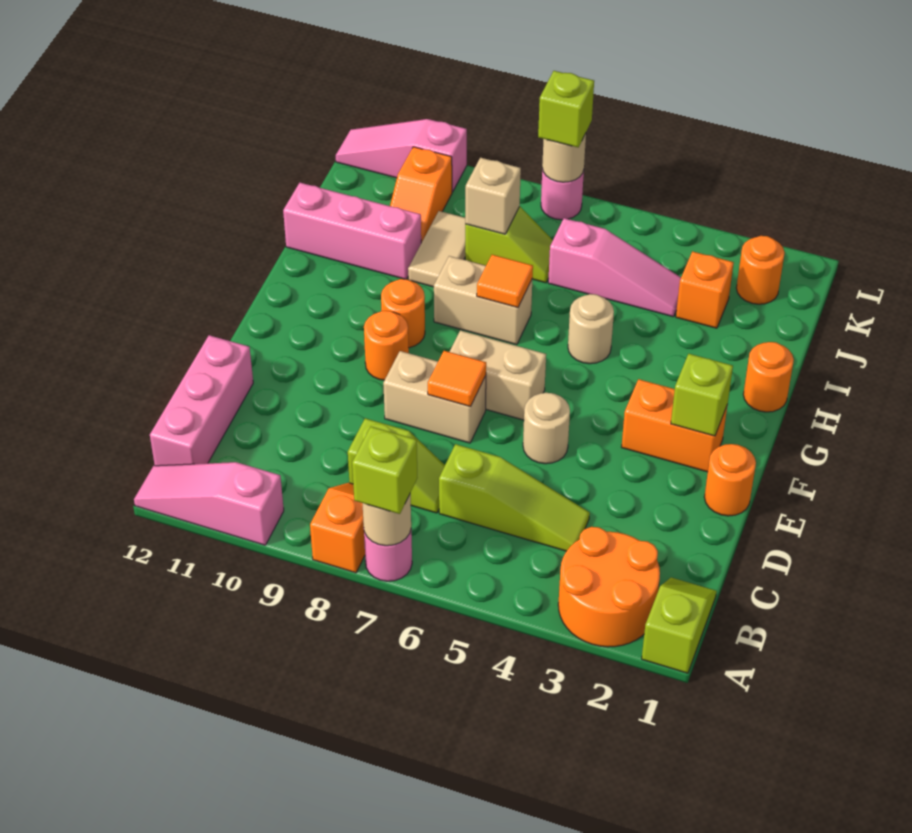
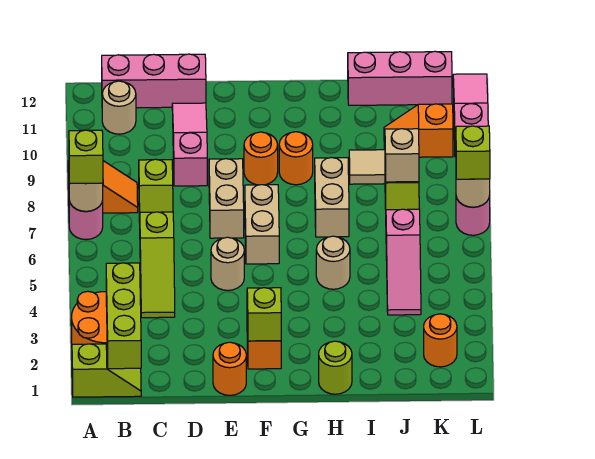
pink 1x3 slope [134,462,284,545] -> pink 1x3 slope moved to [172,103,207,186]
none -> lime 1x3 brick [106,263,141,369]
none -> tan 1x1 round brick [102,81,136,134]
orange 1x1 tile [428,351,486,407] -> none
orange 1x1 round brick [743,342,794,412] -> lime 1x1 round brick [319,341,352,394]
orange 1x1 tile [477,255,533,307] -> none
pink 1x3 brick [283,183,421,279] -> pink 1x3 brick turned to [348,51,452,105]
orange 1x1 brick [676,251,734,328] -> none

